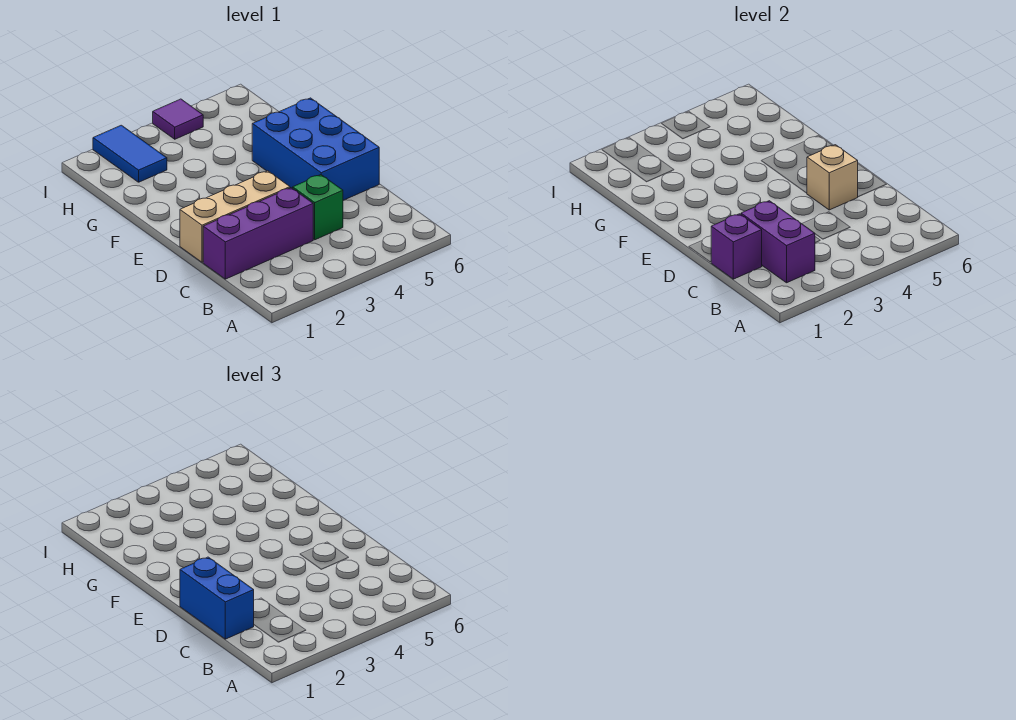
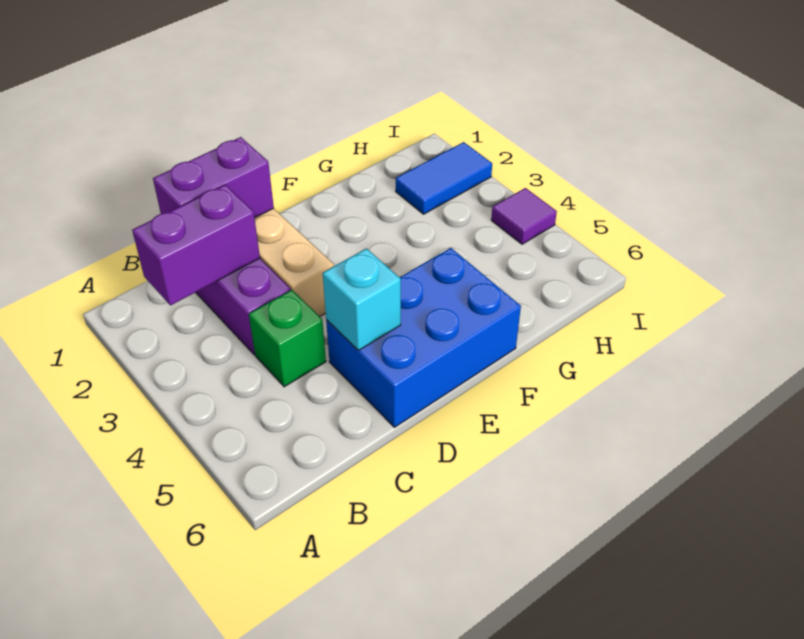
purple 1x1 brick [711,214,762,279] -> purple 1x2 brick [153,137,274,218]
blue 1x2 brick [180,557,254,639] -> none
tan 1x1 brick [807,145,858,210] -> cyan 1x1 brick [323,249,401,350]

